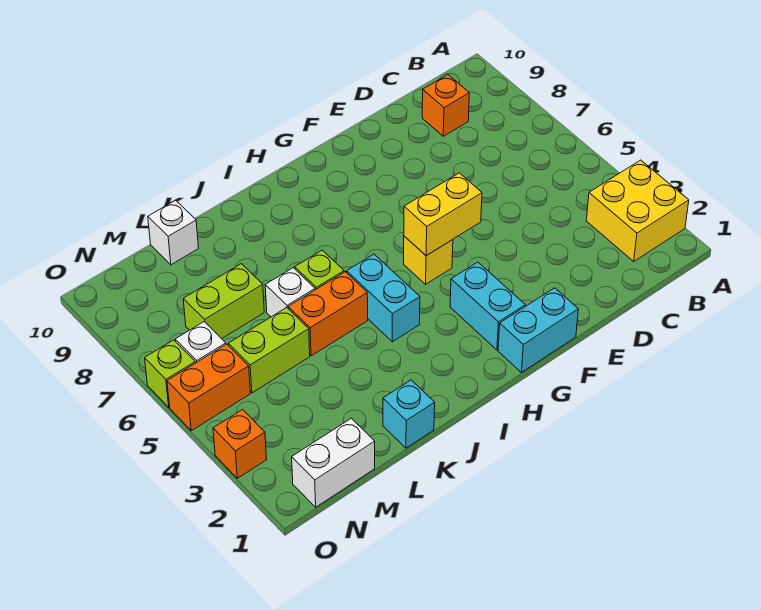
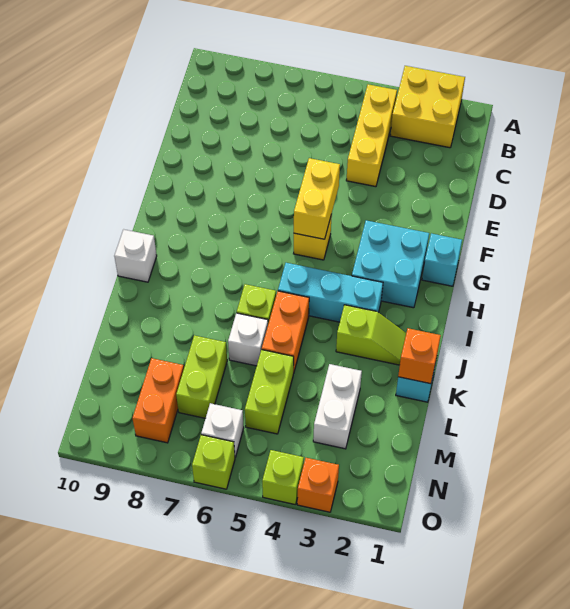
none -> yellow 1x3 brick [346,84,397,187]
orange 1x1 brick [422,75,469,136] -> orange 1x1 brick moved to [398,328,441,384]
cyan 1x2 brick [498,288,578,372] -> cyan 1x1 brick [422,233,462,286]
cyan 1x2 brick [450,262,525,350] -> cyan 2x2 brick [352,220,429,308]
cyan 1x2 brick [347,254,420,342] -> cyan 1x3 brick [278,263,383,322]
none -> lime 1x2 slope [336,305,406,365]
white 1x1 brick [148,200,198,265] -> white 1x1 brick moved to [114,230,157,282]
white 1x2 brick [292,418,375,507] -> white 1x2 brick moved to [313,364,362,449]
orange 1x2 brick [167,344,250,431] -> orange 1x2 brick moved to [133,358,184,443]
none -> lime 1x1 brick [262,450,304,505]

